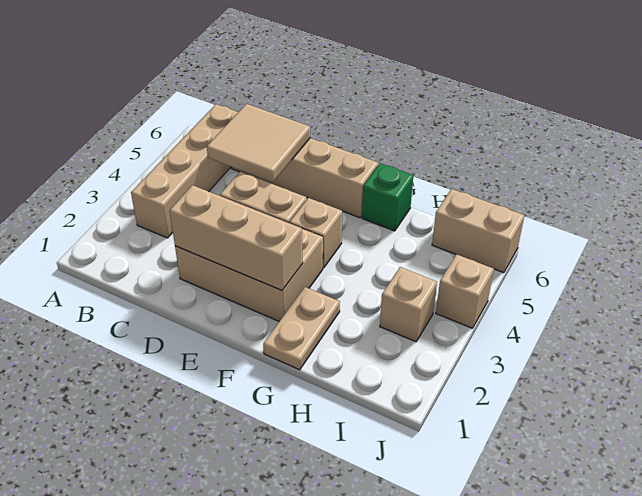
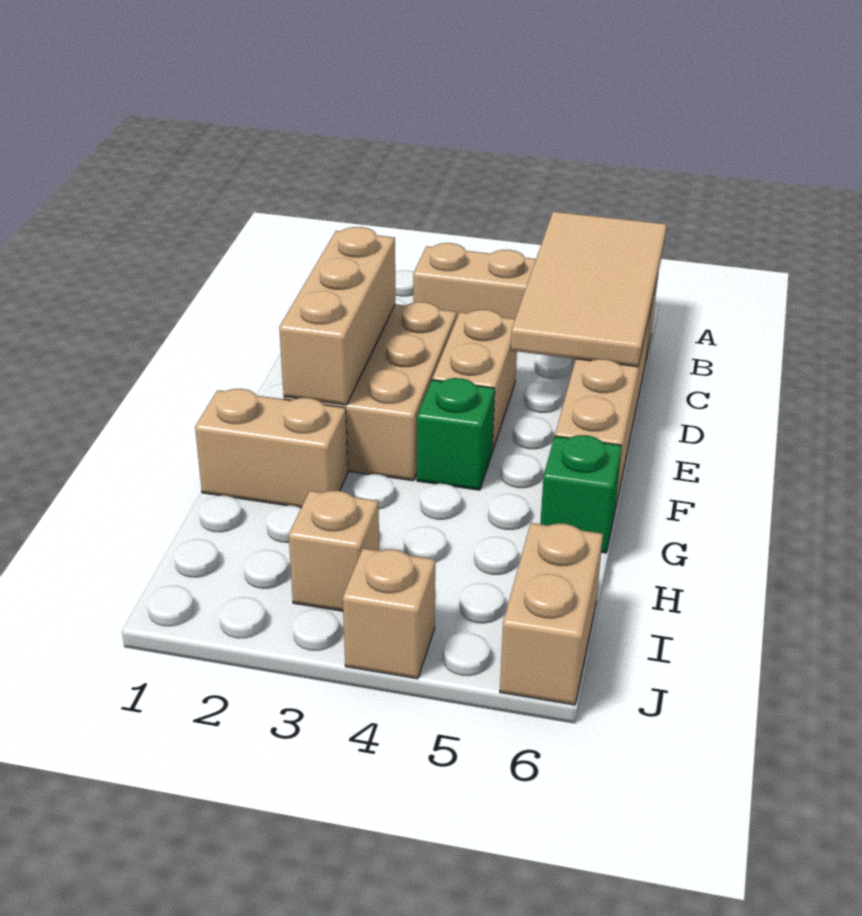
tan 2x2 tile [207,104,310,182] -> tan 2x4 tile [511,212,667,367]
tan 1x1 brick [289,198,342,268] -> green 1x1 brick [417,378,495,490]
tan 1x2 plate [263,287,340,370] -> tan 1x2 brick [195,389,348,508]

